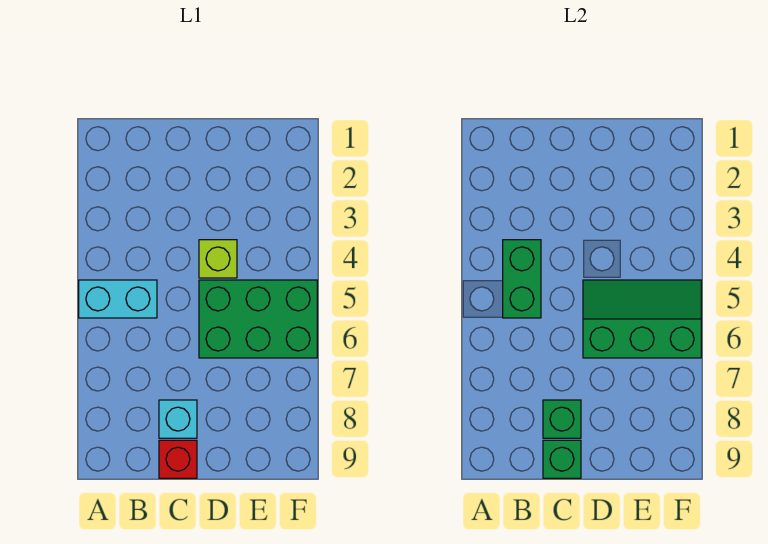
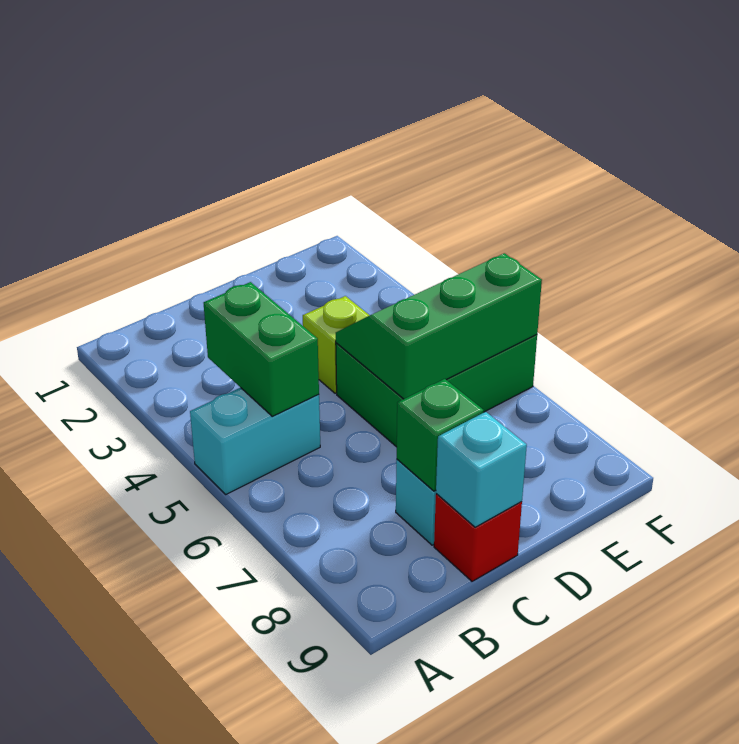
green 1x1 brick [543,440,581,478] -> cyan 1x1 brick [436,412,527,527]

